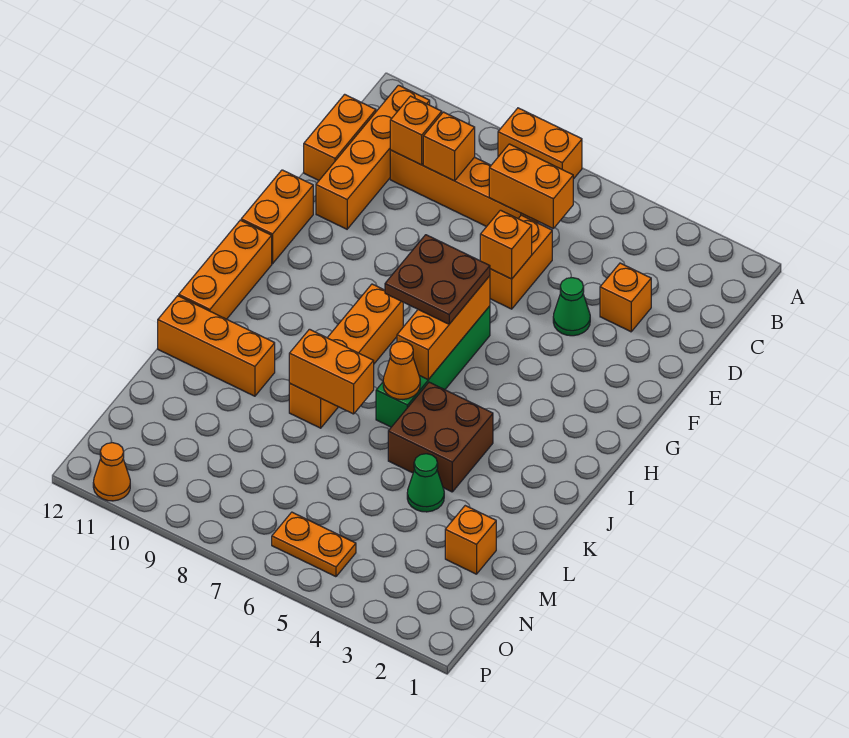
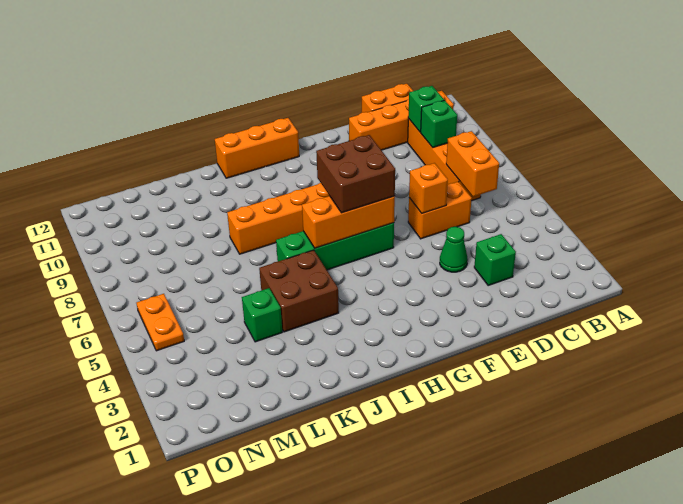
orange 1x2 brick [498,108,582,179] -> none
orange 1x1 brick [423,112,475,181] -> green 1x1 brick [421,100,457,147]
orange 1x1 brick [390,96,442,165] -> green 1x1 brick [408,86,444,132]
orange 1x1 brick [600,263,651,332] -> green 1x1 brick [474,234,516,285]
orange 1x2 brick [241,170,313,264] -> none
brown 2x2 plate [385,235,490,324] -> brown 2x2 brick [316,135,395,213]
orange 1x1 cone [383,341,420,399] -> none
orange 1x2 brick [289,329,374,414] -> none
orange 1x3 brick [158,296,275,396] -> none
green 1x1 cone [407,454,444,512] -> green 1x1 brick [242,288,282,342]
orange 1x1 brick [445,506,496,574] -> none
orange 1x1 cone [93,443,130,501] -> none

